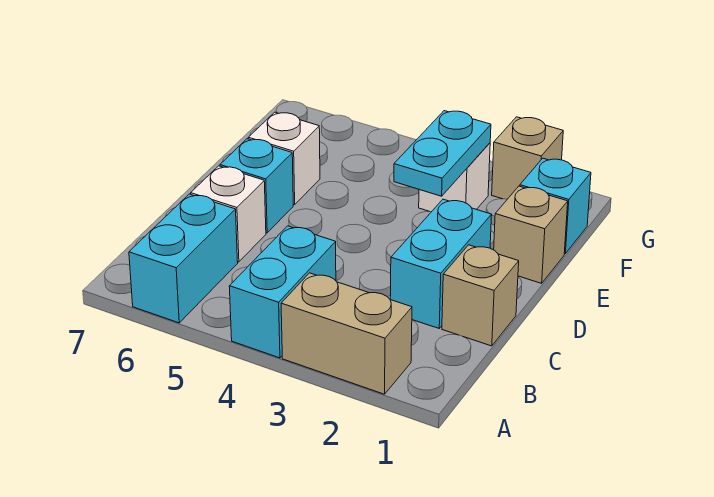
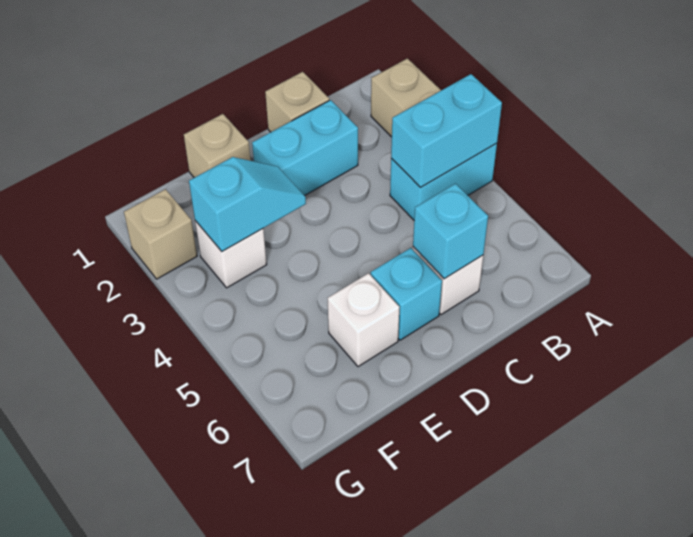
cyan 1x2 brick [129,194,238,323] -> cyan 1x2 brick moved to [391,74,502,187]
cyan 1x2 plate [394,111,491,196] -> cyan 1x2 slope [189,157,306,251]
cyan 1x1 brick [520,158,591,254] -> cyan 1x1 brick moved to [413,184,488,279]

